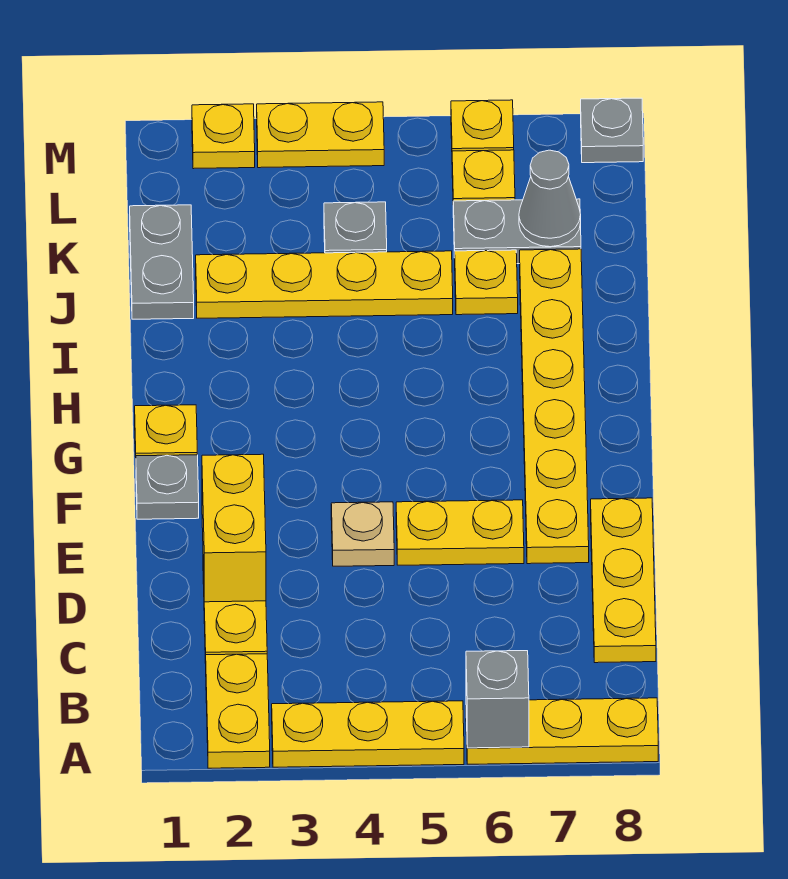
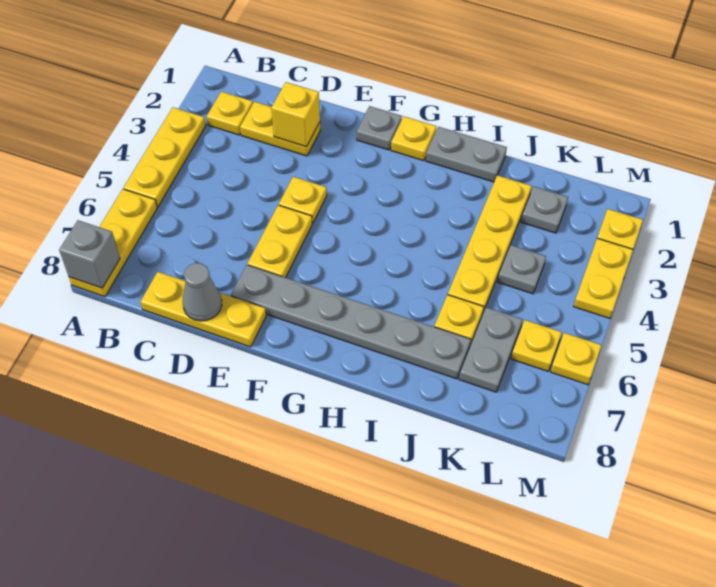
yellow 1x2 plate [206,654,270,768] -> yellow 1x1 plate [207,92,253,135]
grey 1x1 brick [466,651,529,748] -> grey 1x1 brick moved to [59,220,120,288]
yellow 1x2 brick [202,454,266,602] -> yellow 1x1 brick [271,82,320,147]
tan 1x1 plate [331,502,394,566] -> yellow 1x1 plate [279,177,327,223]
yellow 1x6 plate [520,249,589,564] -> grey 1x6 plate [231,265,471,379]
grey 1x2 plate [130,205,194,319] -> grey 1x2 plate moved to [426,127,507,182]
grey 1x1 cone [519,150,581,247] -> grey 1x1 cone moved to [183,263,222,321]
grey 1x1 plate [581,98,643,163] -> grey 1x1 plate moved to [521,187,568,233]

